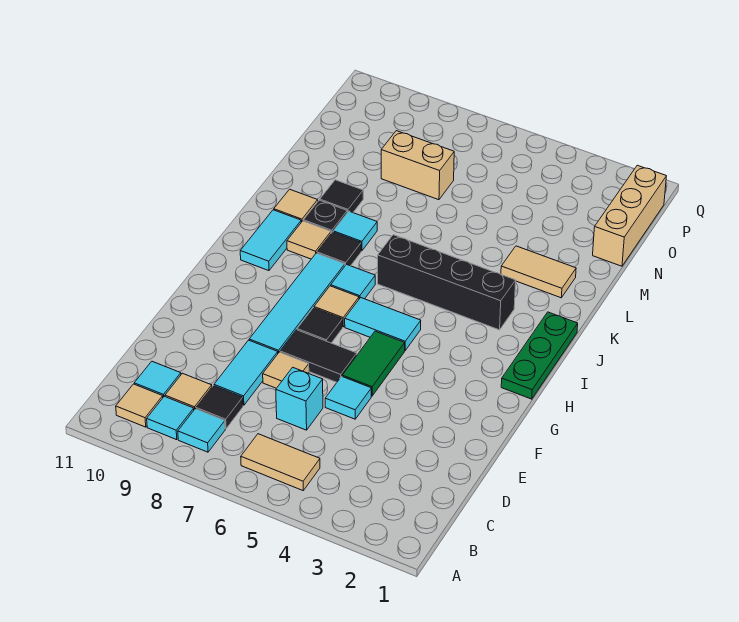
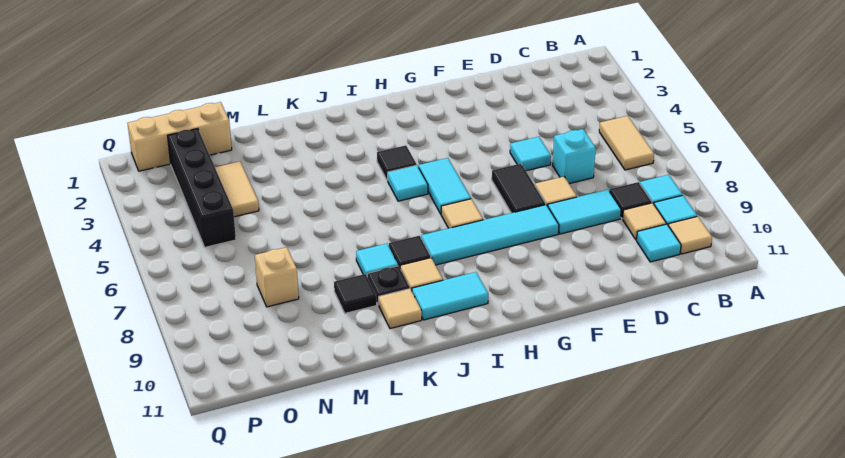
green 1x2 tile [342,331,405,396] -> none
black 1x1 tile [297,308,343,343] -> black 1x1 tile moved to [377,145,417,180]
green 1x3 plate [501,312,578,399] -> none
cyan 1x1 tile [331,264,375,299] -> cyan 1x1 tile moved to [387,165,428,201]
black 1x4 brick [378,235,516,330] -> black 1x4 brick moved to [168,129,236,247]
tan 1x2 tile [501,246,576,298] -> tan 1x2 tile moved to [215,161,259,217]
tan 1x2 brick [381,131,454,200] -> tan 1x1 brick [255,247,299,307]

